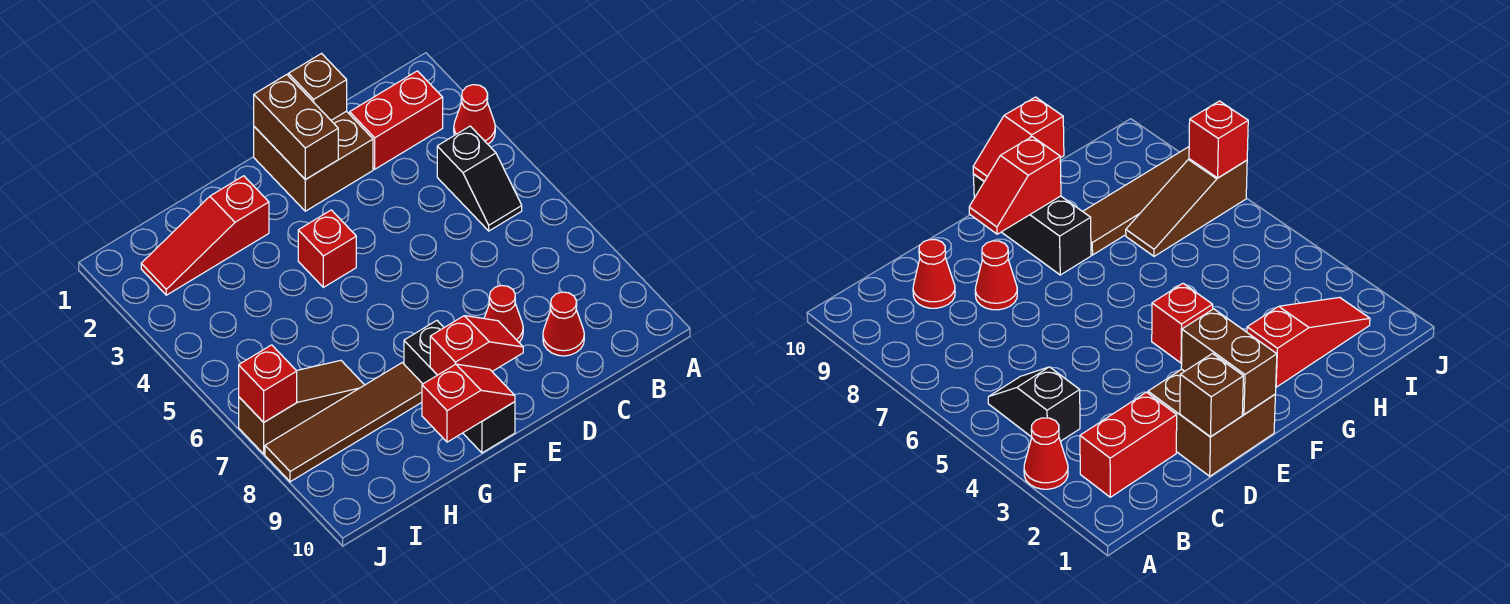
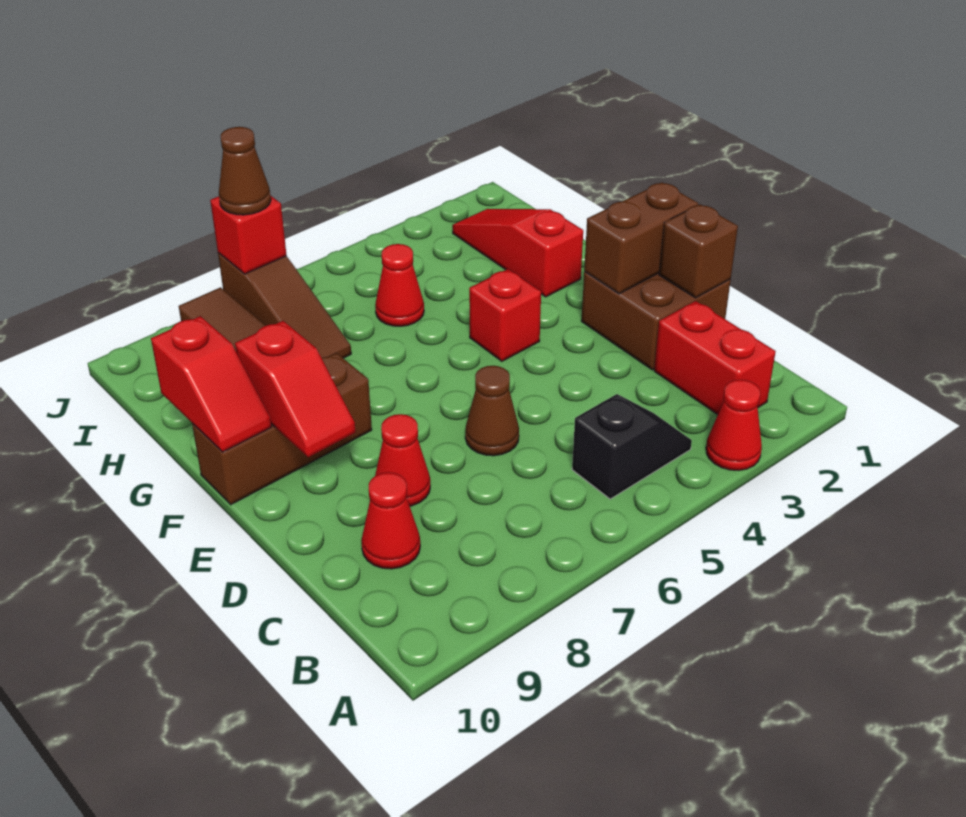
black 1x2 slope [437,126,522,231] -> black 1x2 slope turned to [572,394,692,499]
none -> brown 1x1 cone [465,366,519,456]
black 1x3 brick [404,321,515,453] -> brown 1x3 brick [192,353,372,505]
none -> red 1x1 cone [375,244,424,326]
none -> brown 1x1 cone [219,127,271,215]

